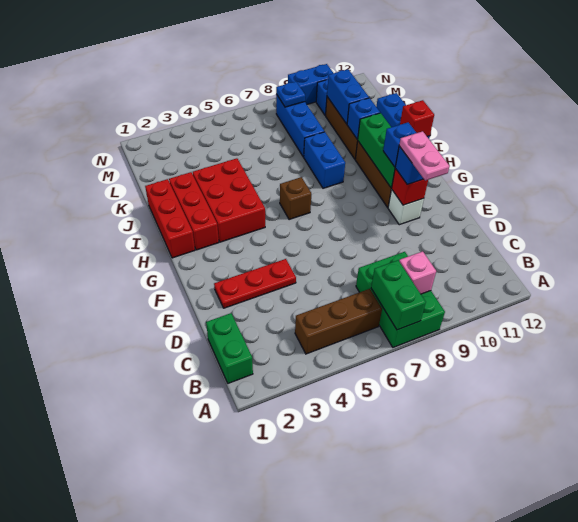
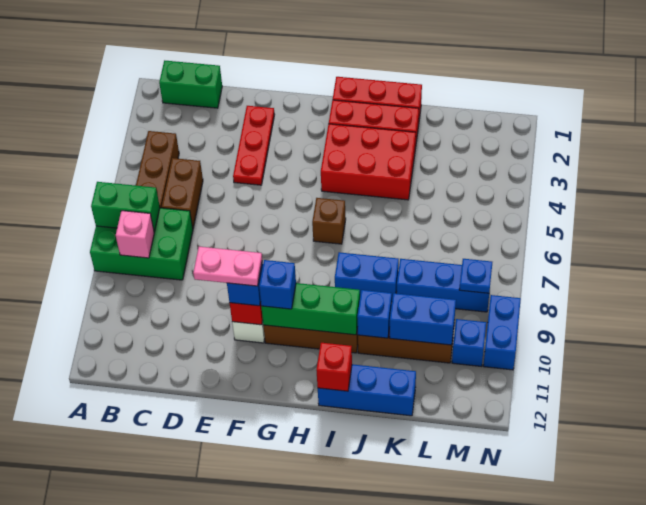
none -> brown 1x2 brick [162,158,203,228]

